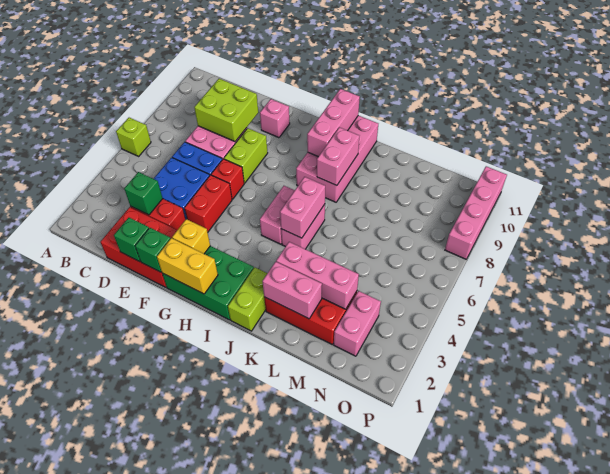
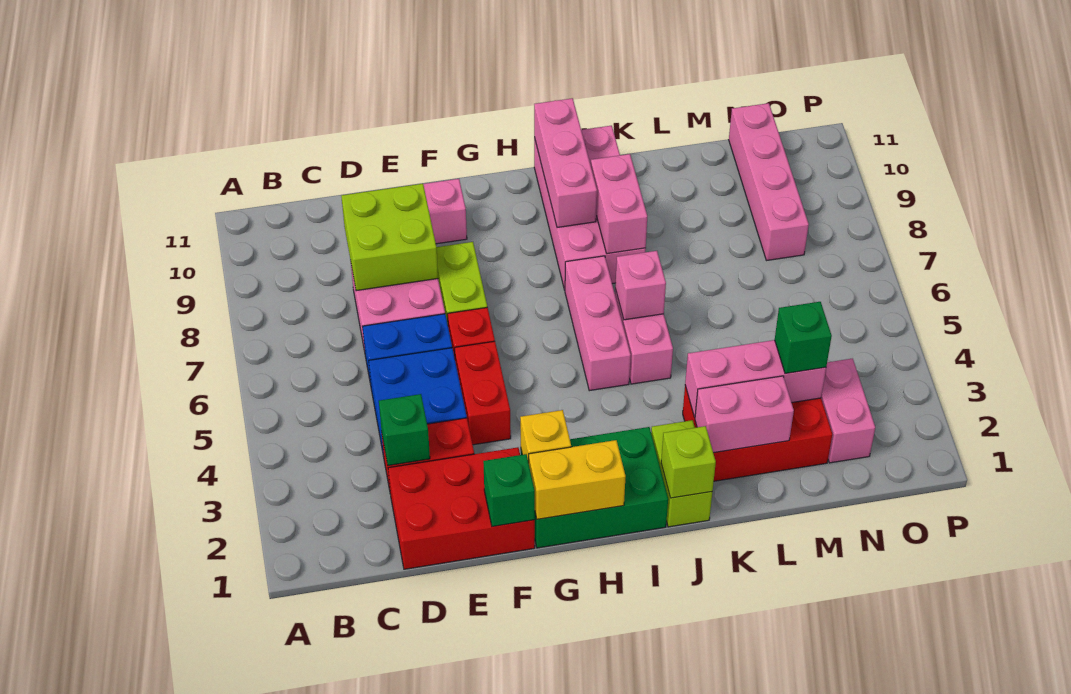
lime 1x1 brick [116,118,151,156] -> lime 1x1 brick moved to [661,426,716,498]
green 1x1 brick [114,218,149,262] -> green 1x1 brick moved to [775,302,832,374]
pink 1x2 brick [260,186,295,244] -> pink 1x3 brick [565,256,631,391]
pink 1x2 brick [280,177,325,238] -> pink 1x1 brick [615,251,666,320]
pink 1x4 brick [445,166,507,259] -> pink 1x4 brick moved to [729,103,809,261]

